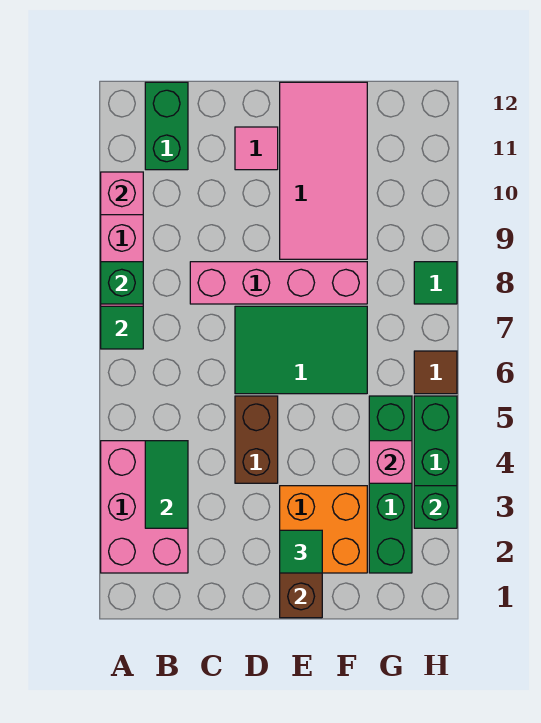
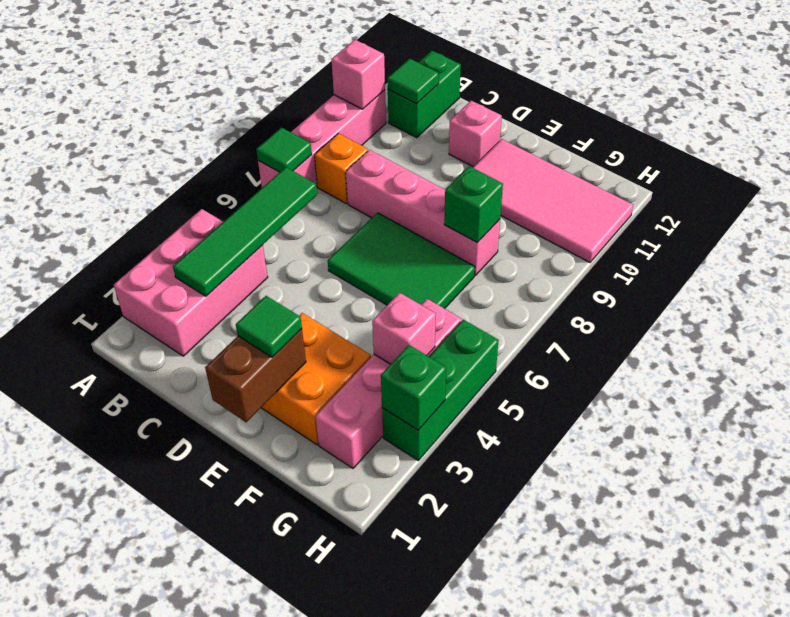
green 1x1 brick [101,262,143,304] -> green 1x1 brick moved to [444,166,503,242]
green 1x2 tile [145,441,188,528] -> green 1x4 tile [173,167,317,296]
none -> orange 1x1 brick [315,133,368,203]
brown 1x2 brick [235,396,278,483] -> none
pink 1x1 tile [235,127,278,170] -> pink 1x1 brick [449,101,502,167]
pink 2x4 tile [280,82,367,259] -> pink 2x4 tile turned to [473,139,633,262]
green 1x4 brick [369,396,412,573] -> pink 1x4 brick [315,299,461,468]
brown 1x1 tile [414,351,457,394] -> none
green 1x1 tile [414,262,457,304] -> green 1x1 tile moved to [387,59,439,104]

